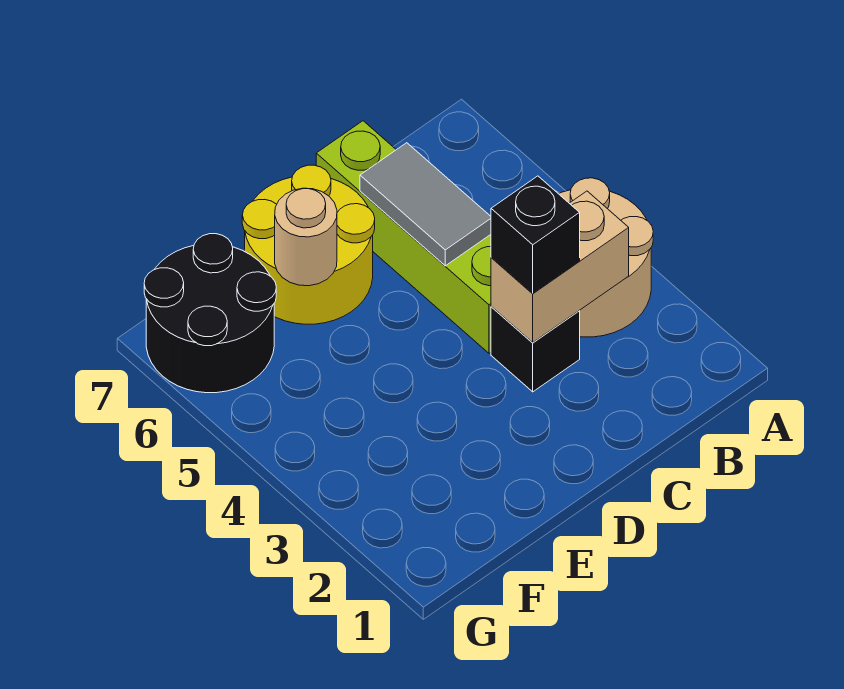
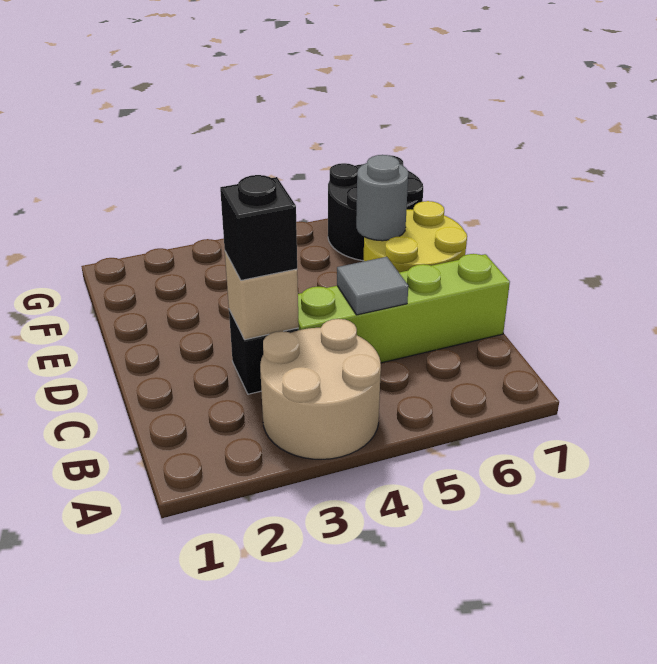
tan 1x2 brick [491,191,629,343] -> tan 1x1 brick [225,252,299,340]
grey 1x2 tile [360,143,491,266] -> grey 1x1 tile [337,257,408,315]
tan 1x1 round brick [275,188,337,286] -> grey 1x1 round brick [356,155,408,241]

